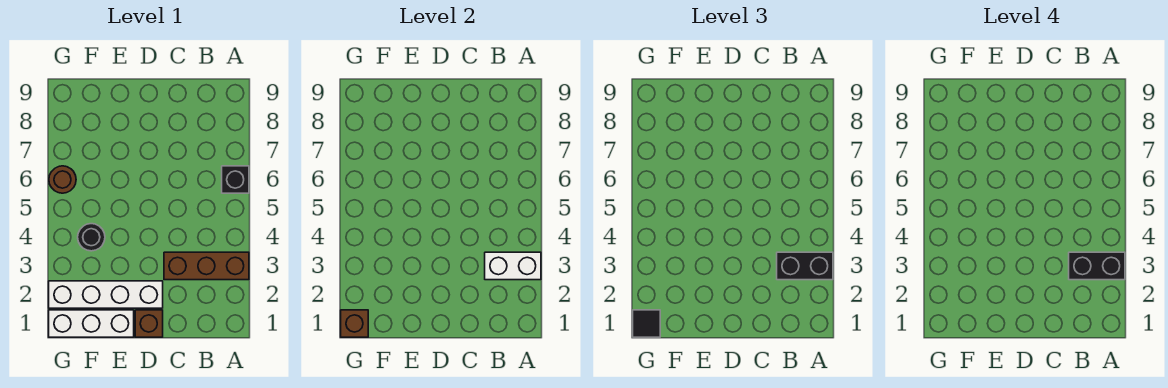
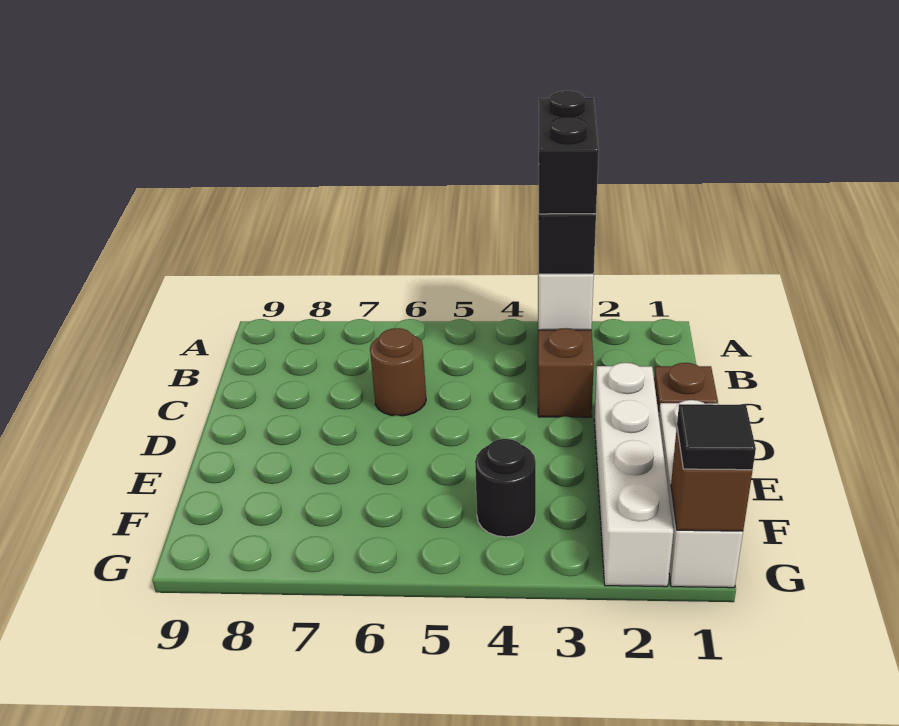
black 1x1 brick [222,166,249,193] -> none
brown 1x1 round brick [49,166,76,193] -> brown 1x1 round brick moved to [370,328,426,416]

